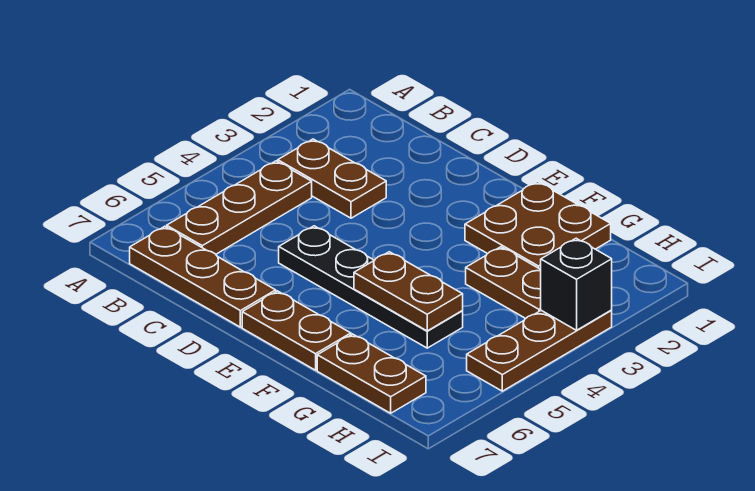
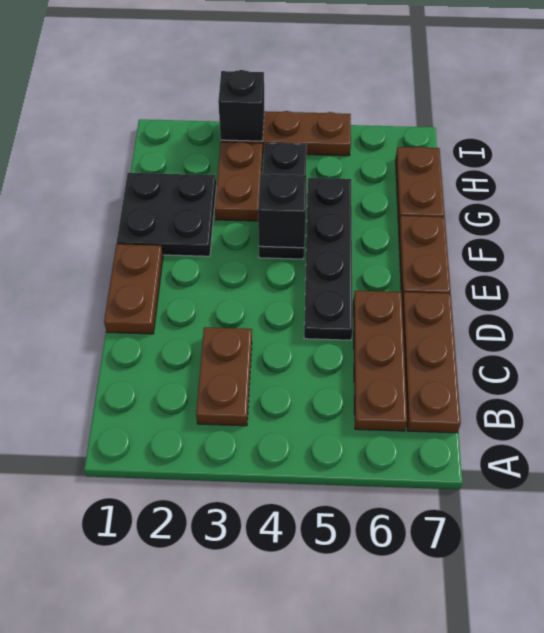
brown 1x3 plate [167,161,312,254] -> brown 1x3 plate turned to [353,291,407,431]
brown 2x2 plate [465,182,611,269] -> black 2x2 plate [117,173,216,256]
none -> black 1x3 plate [259,143,307,259]
none -> black 1x1 brick [258,174,307,248]
brown 1x2 plate [354,252,463,331] -> brown 1x2 plate moved to [104,244,163,334]

